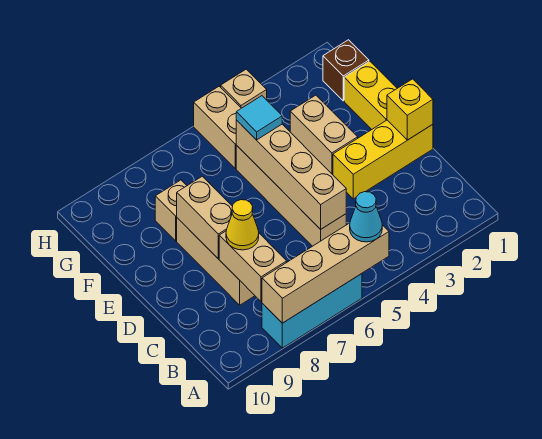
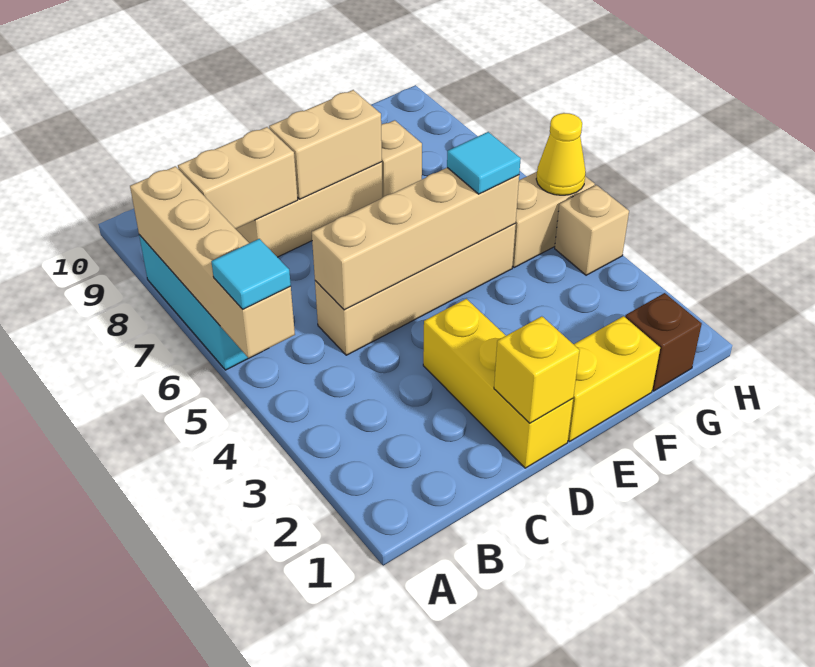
cyan 1x1 cone [350,192,382,242] -> cyan 1x1 tile [211,239,291,309]
yellow 1x1 cone [226,200,259,250] -> yellow 1x1 cone moved to [536,113,586,195]
tan 1x2 brick [290,95,358,175] -> none

